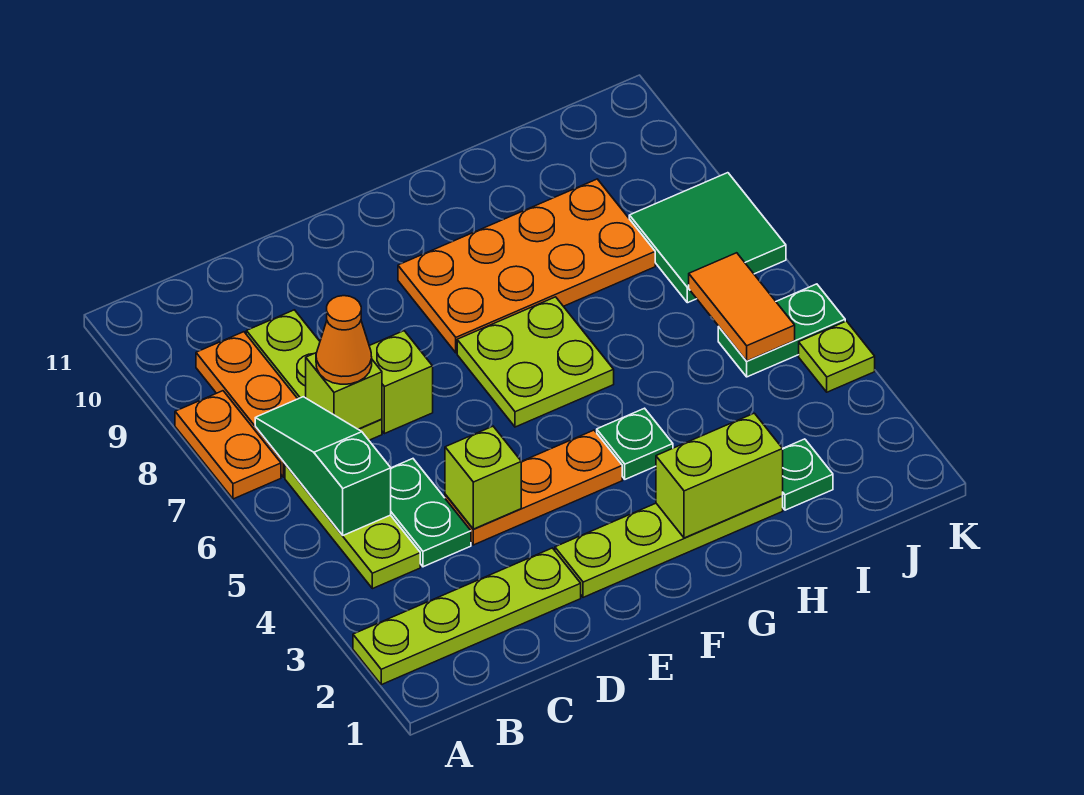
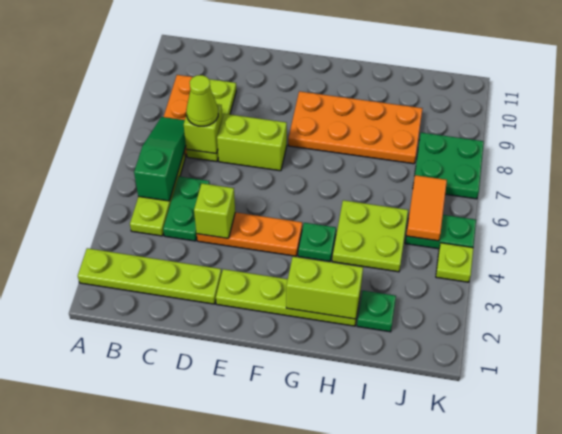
orange 1x2 plate [175,391,281,499] -> none
orange 1x1 cone [316,296,372,384] -> lime 1x1 cone [186,75,218,126]
lime 1x1 brick [369,331,433,434] -> lime 1x2 brick [217,114,287,171]
lime 2x2 plate [457,297,614,427] -> lime 2x2 plate moved to [332,200,408,272]
green 2x2 tile [629,173,786,303] -> green 2x2 plate [413,133,484,199]

